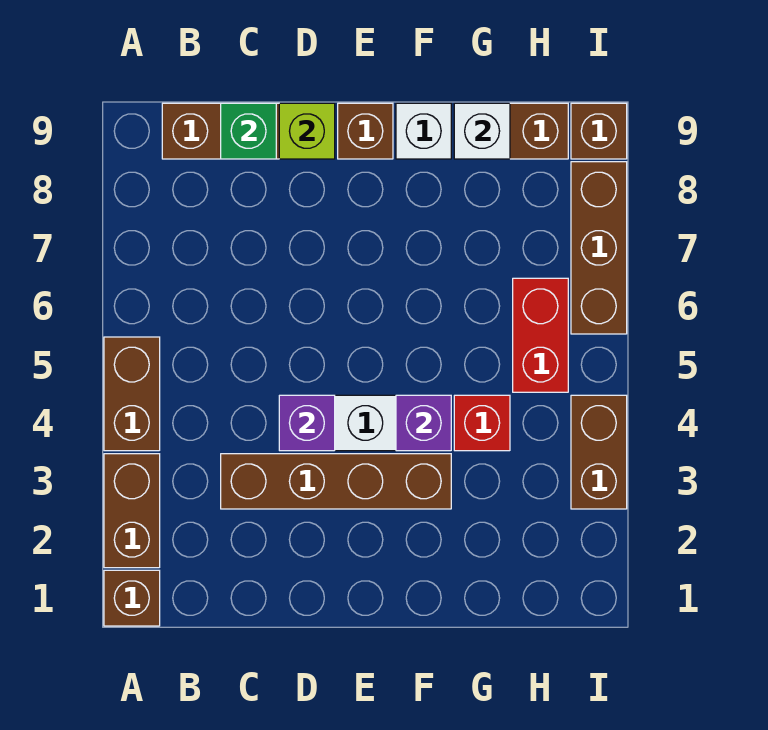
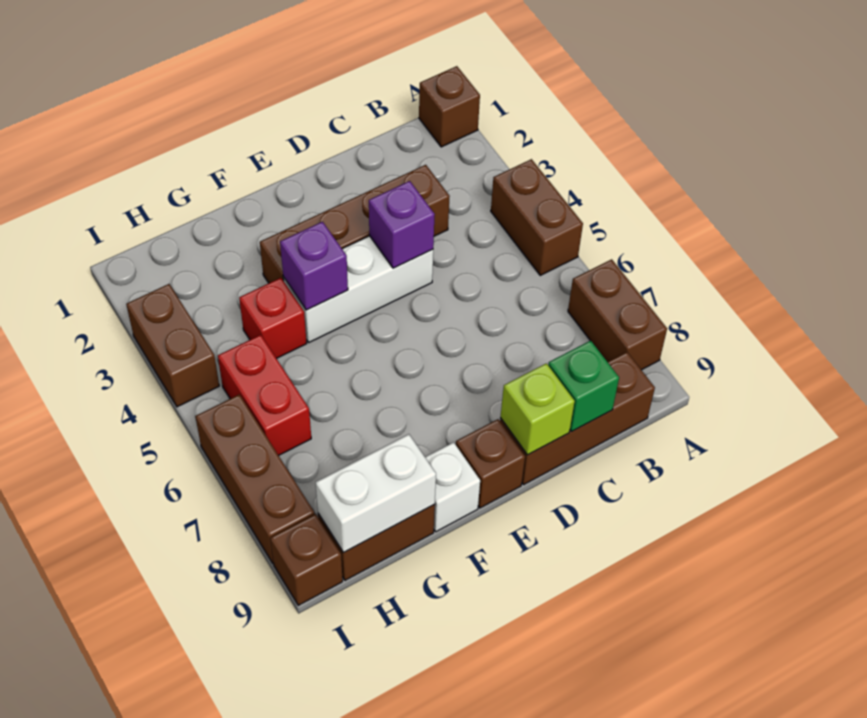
brown 1x2 brick [104,454,160,568] -> brown 1x2 brick moved to [568,259,667,370]
white 1x1 brick [454,103,510,159] -> white 1x2 brick [316,434,436,553]

